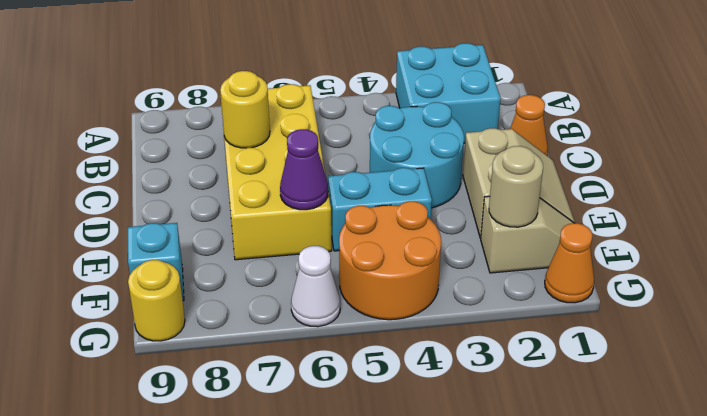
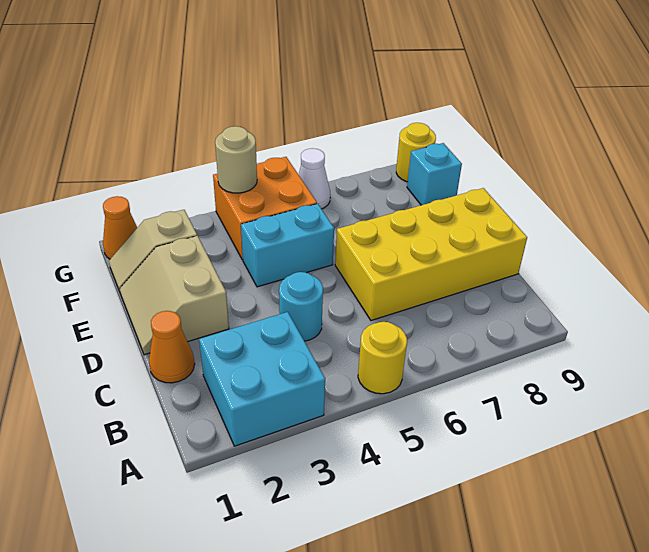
yellow 2x4 brick [221,84,332,260] -> yellow 2x4 brick turned to [335,188,527,321]
cyan 2x2 round brick [370,102,464,208] -> cyan 1x1 round brick [279,272,323,341]
yellow 1x1 round brick [220,71,270,148] -> yellow 1x1 round brick moved to [358,322,407,394]
purple 1x1 cone [280,129,328,210] -> none
tan 1x1 round brick [489,146,543,227] -> tan 1x1 round brick moved to [215,126,257,193]
orange 2x2 round brick [339,201,441,320] -> orange 2x2 brick [213,157,317,260]

